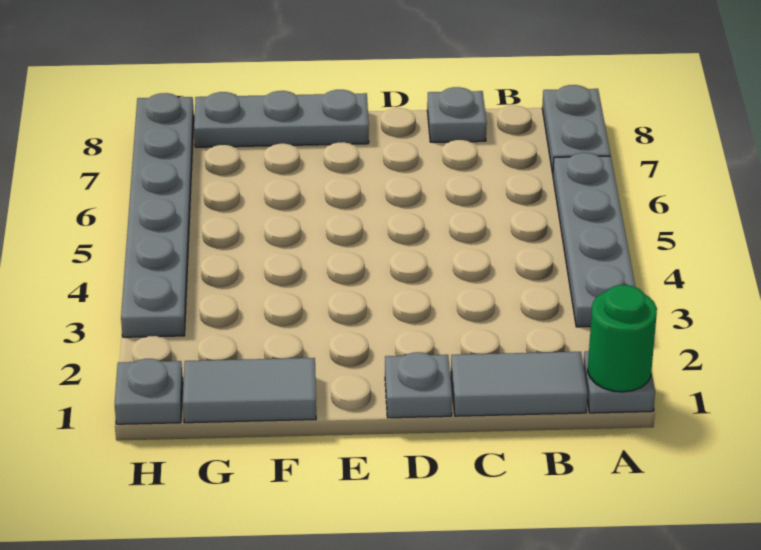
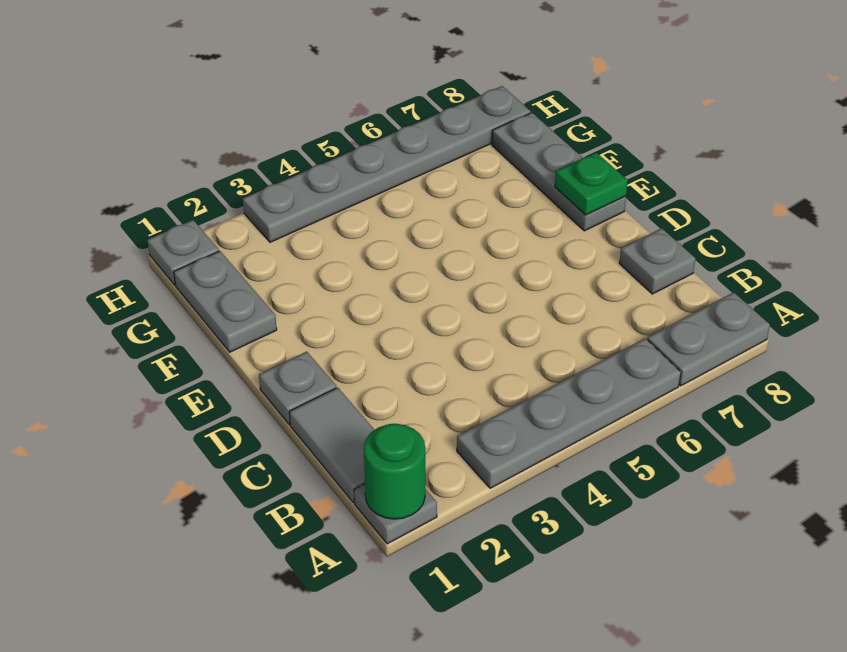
none -> green 1x1 plate [555,153,628,215]
grey 1x2 tile [183,358,316,423] -> grey 1x2 plate [174,251,277,352]

